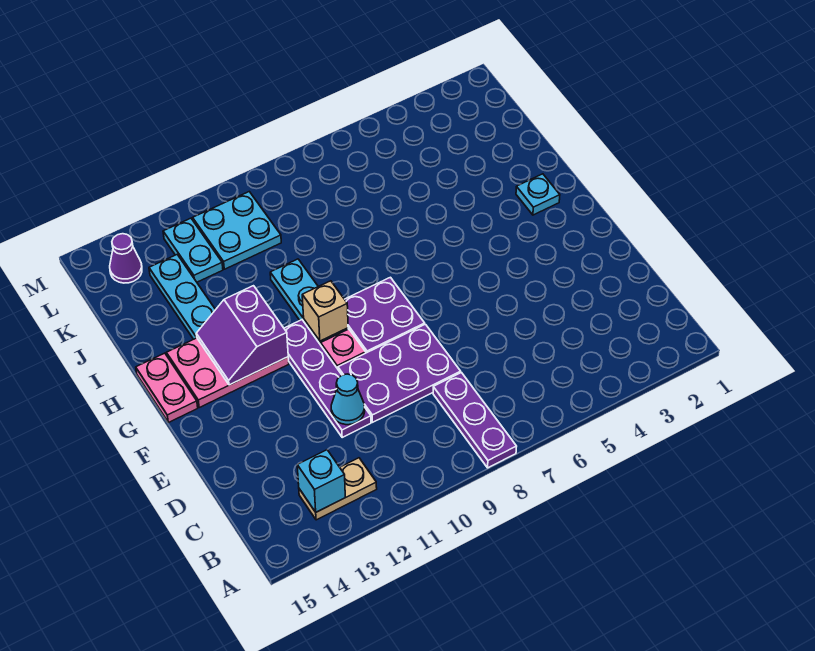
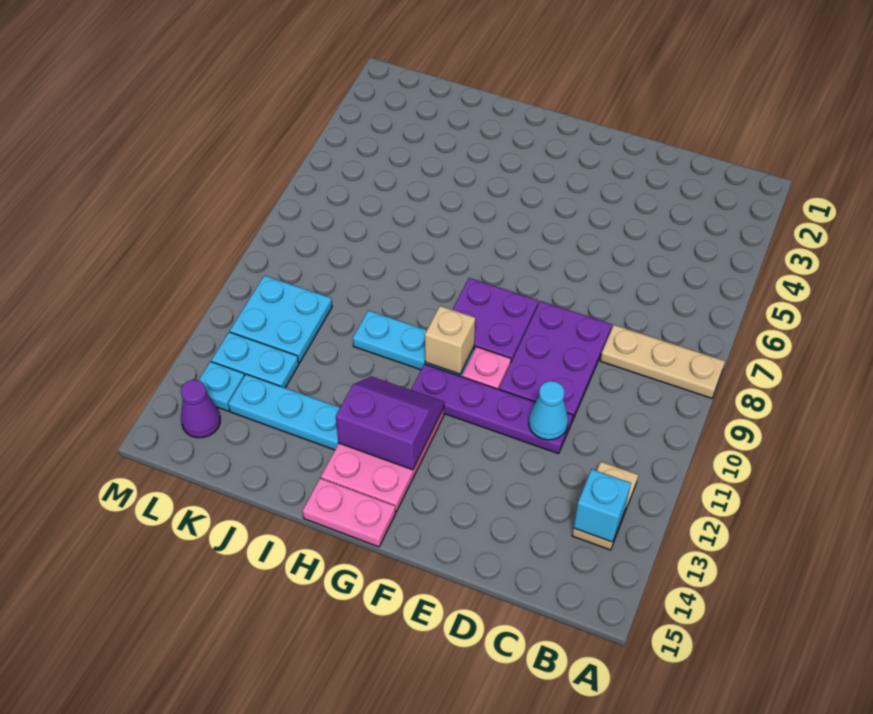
purple 1x3 plate [433,373,517,468] -> tan 1x3 plate [600,325,725,398]
purple 2x2 slope [196,286,288,385] -> purple 2x2 slope turned to [336,376,444,470]
cyan 1x1 plate [516,174,560,215] -> cyan 1x1 plate moved to [199,362,244,411]

